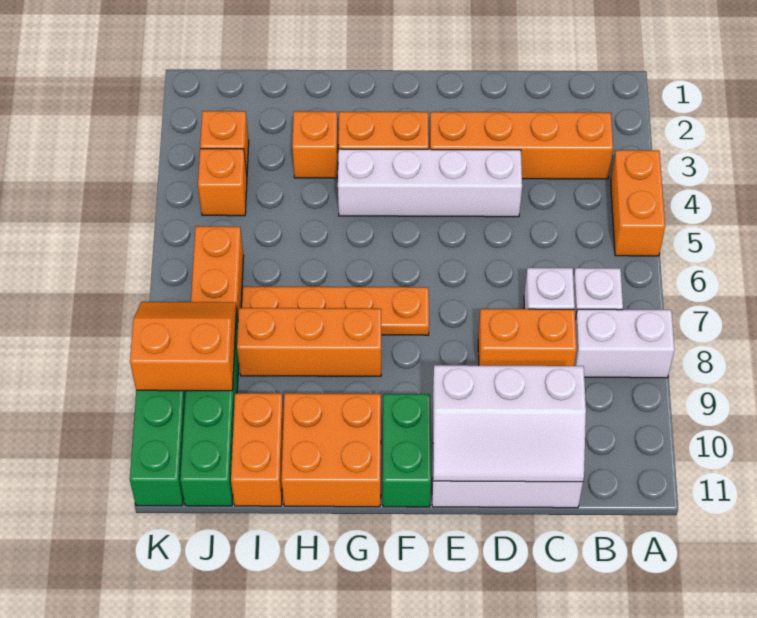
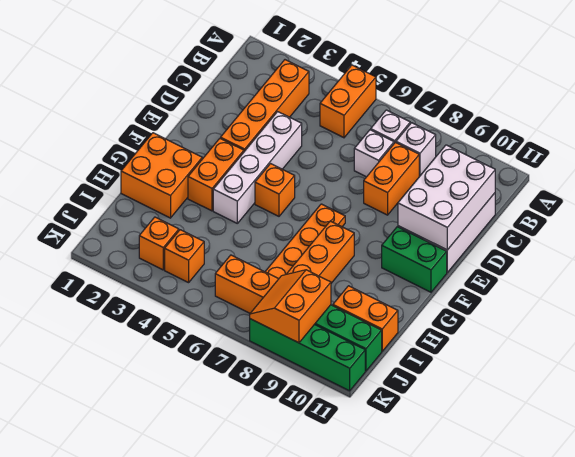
orange 1x2 brick [611,150,665,256] -> orange 1x2 brick turned to [320,65,376,138]
white 1x2 brick [574,309,675,378] -> white 1x1 brick [396,123,436,176]
white 2x3 slope [433,365,586,482] -> white 2x3 brick [398,145,495,250]
orange 2x2 brick [282,393,381,507] -> orange 2x2 brick moved to [121,133,202,218]
orange 1x1 brick [292,111,338,178] -> orange 1x1 brick moved to [255,164,295,216]

